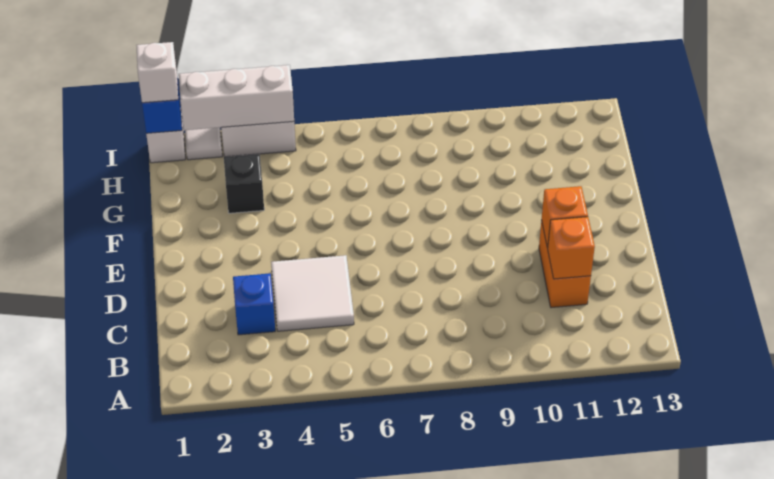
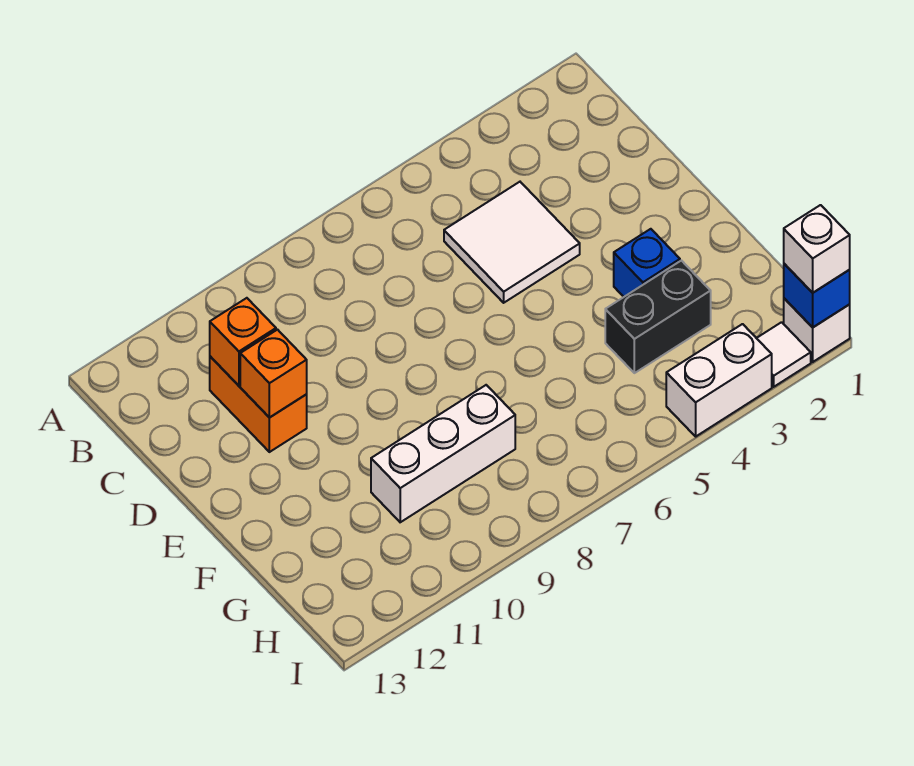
blue 1x1 brick [233,273,275,335] -> blue 1x1 brick moved to [614,229,680,297]
black 1x1 brick [224,154,264,213] -> black 1x2 brick [605,261,711,373]
white 1x3 brick [179,65,294,130] -> white 1x3 brick moved to [371,385,515,522]

